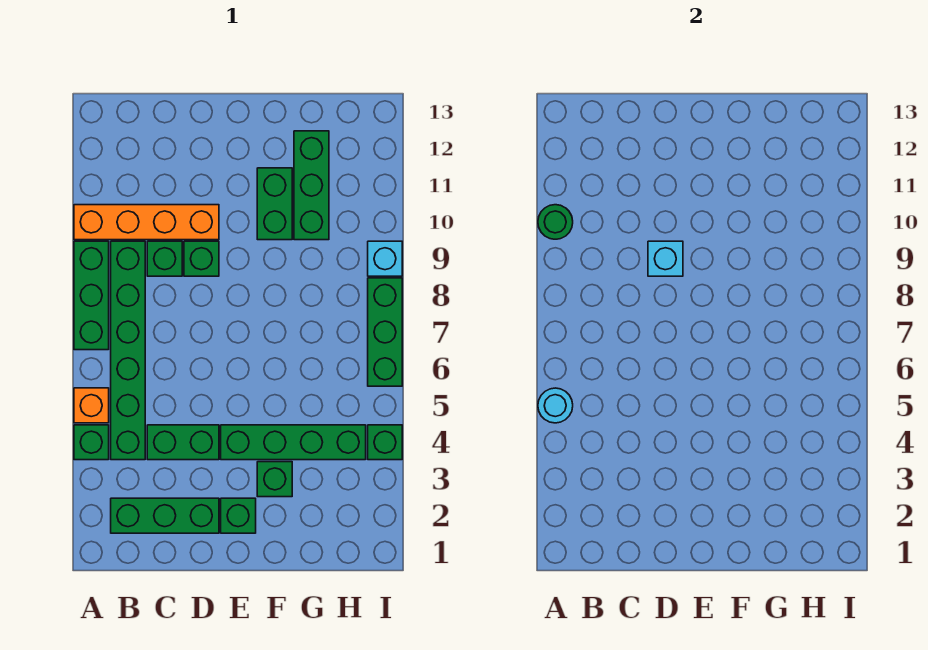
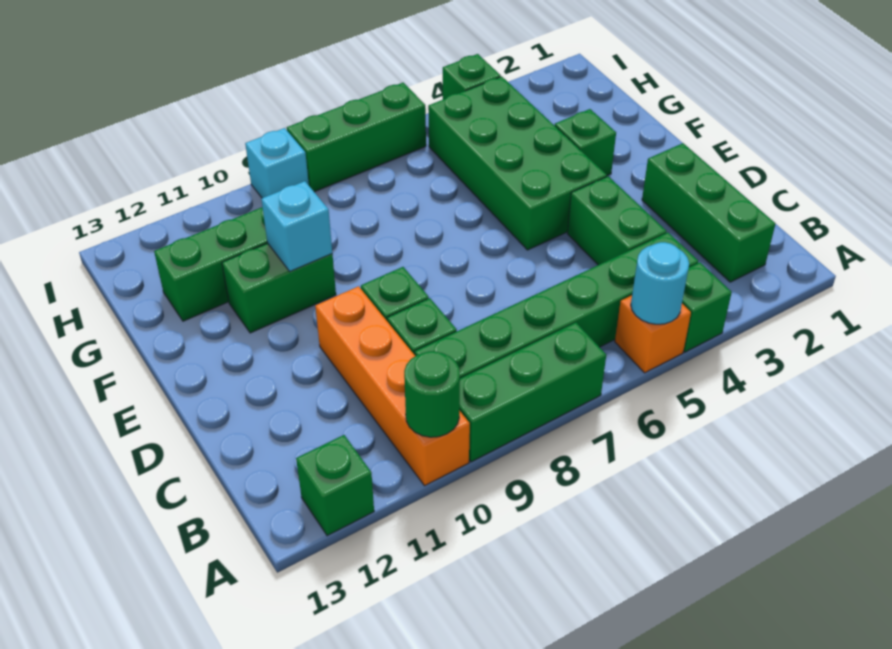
cyan 1x1 brick [648,241,683,276] -> cyan 1x1 brick moved to [261,181,332,272]
green 1x1 brick [221,498,256,533] -> green 1x1 brick moved to [296,435,374,536]
green 1x4 brick [221,425,366,460] -> green 2x4 brick [428,77,607,250]

